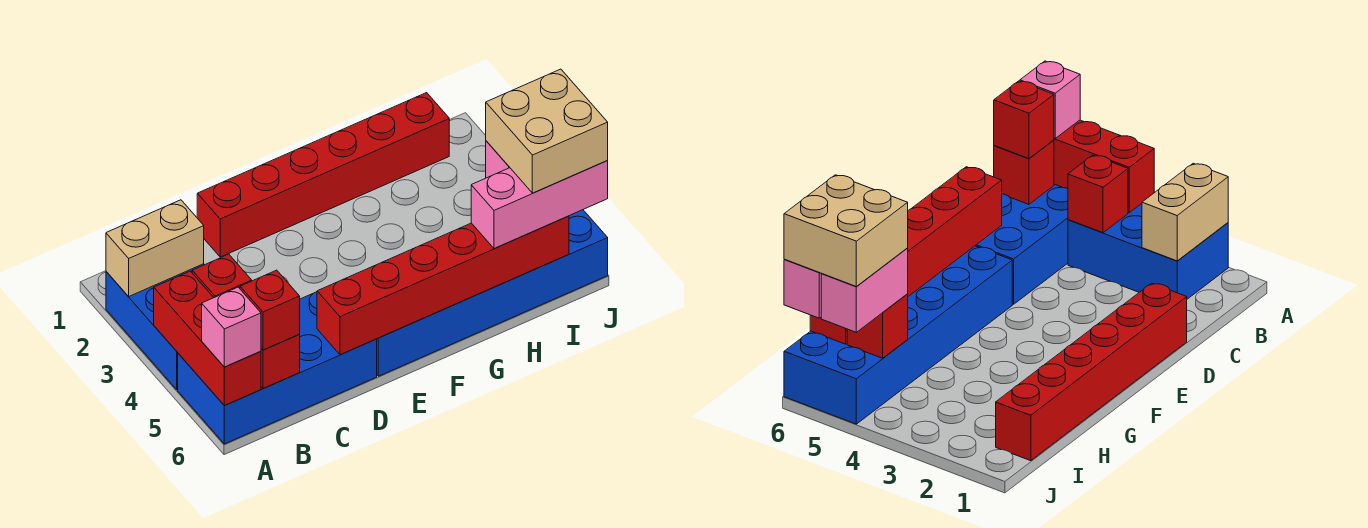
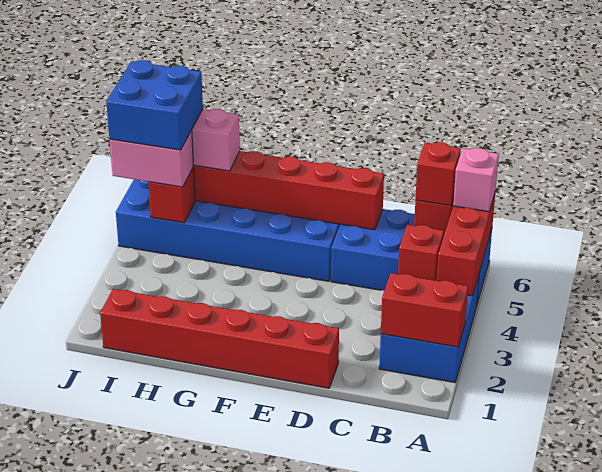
tan 1x2 brick [106,200,204,297] -> red 1x2 brick [381,273,468,347]
tan 2x2 brick [486,69,608,193] -> blue 2x2 brick [106,60,203,150]

